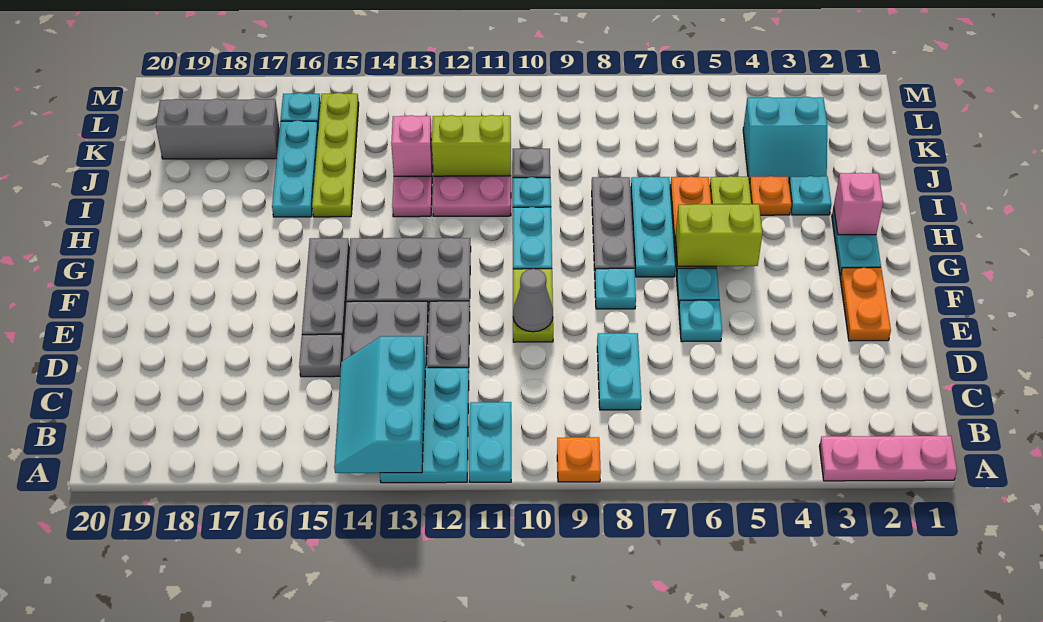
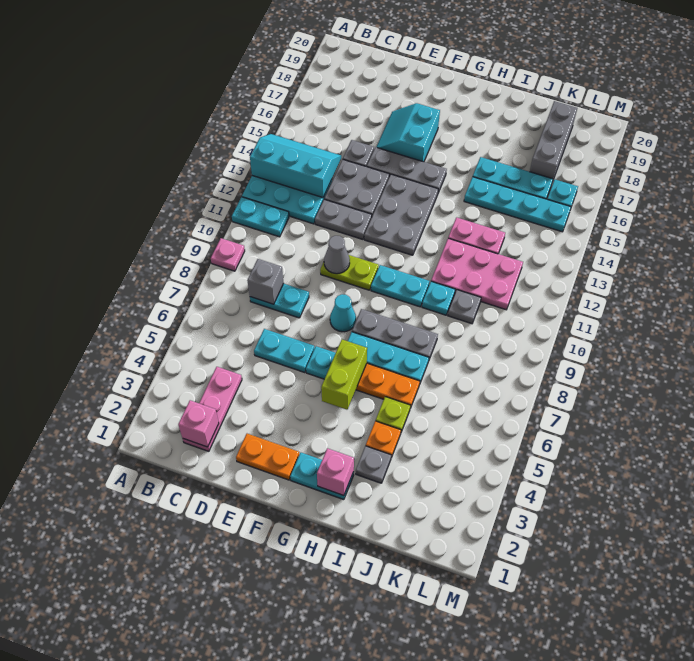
pink 1x3 plate [819,436,957,481] -> pink 1x3 plate moved to [183,367,242,451]
orange 1x1 plate [557,437,601,482] -> pink 1x1 plate [211,238,245,271]
none -> grey 1x1 brick [247,259,284,304]
cyan 1x1 plate [679,300,722,342] -> cyan 1x2 plate [254,329,315,373]
cyan 1x1 plate [595,268,636,309] -> cyan 1x1 cone [330,294,356,332]
cyan 1x1 plate [789,176,831,215] -> grey 1x1 plate [356,446,391,483]
lime 1x4 plate [312,93,359,217] -> cyan 1x4 plate [464,177,571,232]
cyan 2x2 slope [743,97,827,183] -> cyan 2x2 slope moved to [377,103,440,162]
lime 1x2 brick [432,115,511,176] -> none
pink 1x1 brick [391,115,432,176] -> pink 1x1 brick moved to [178,400,219,447]

